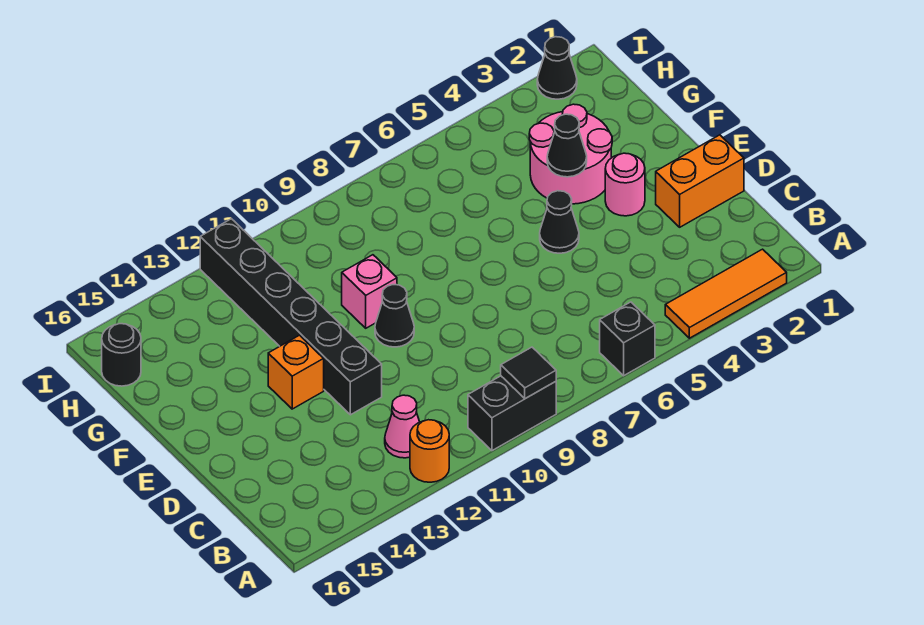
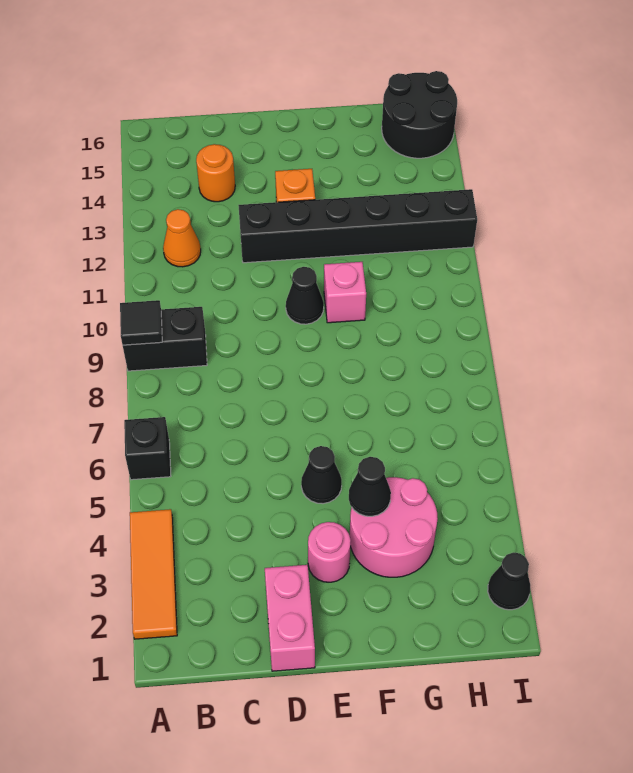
black 1x2 brick [468,376,556,451] -> black 1x2 brick turned to [123,307,207,371]
orange 1x1 round brick [410,420,449,482] -> orange 1x1 round brick moved to [196,144,235,202]
pink 1x1 cone [385,395,419,458] -> orange 1x1 cone [163,209,201,267]
orange 1x2 brick [656,135,744,227] -> pink 1x2 brick [265,565,315,671]
black 1x1 round brick [102,324,141,386] -> black 2x2 round brick [382,71,457,158]

